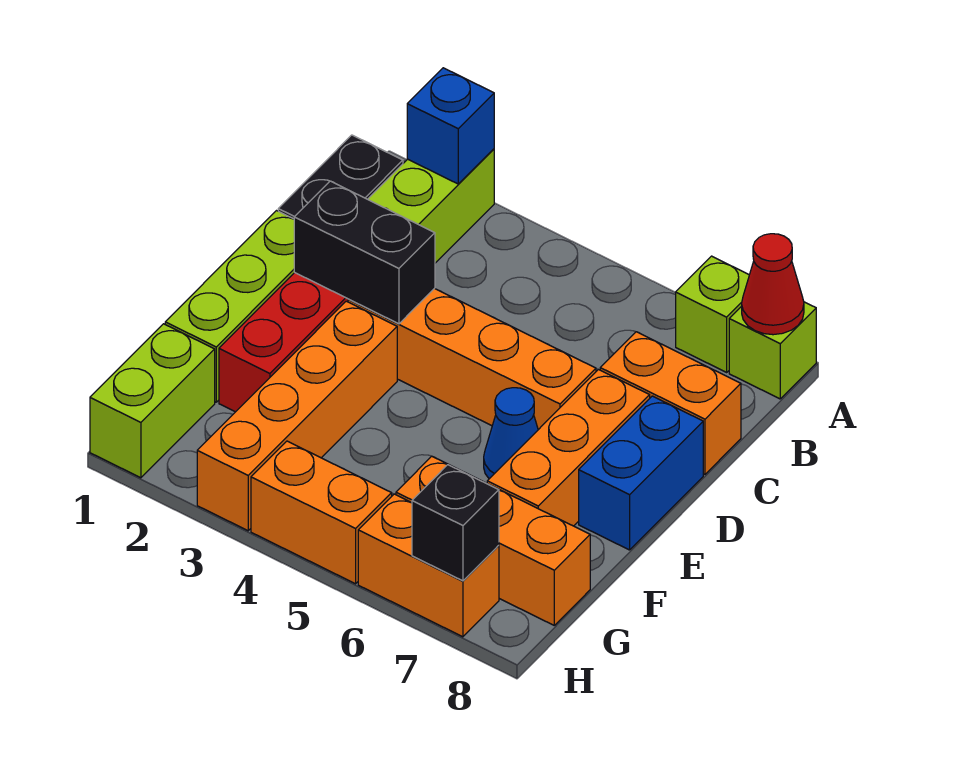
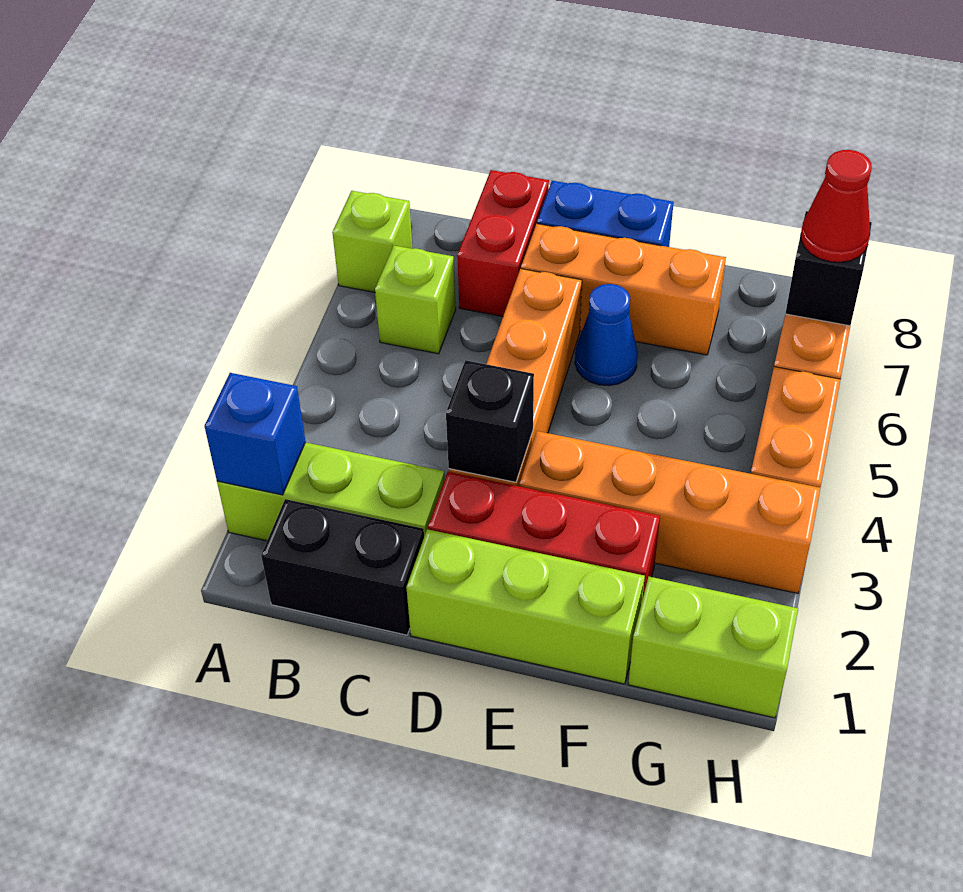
lime 1x1 brick [729,302,816,399] -> lime 1x1 brick moved to [375,245,456,354]
red 1x1 cone [742,234,804,335] -> red 1x1 cone moved to [801,150,872,262]
orange 1x2 brick [600,332,741,474] -> red 1x2 brick [457,170,549,317]
black 1x2 brick [294,181,435,324] -> black 1x1 brick [446,360,534,482]
orange 1x3 brick [396,456,590,625] -> none

